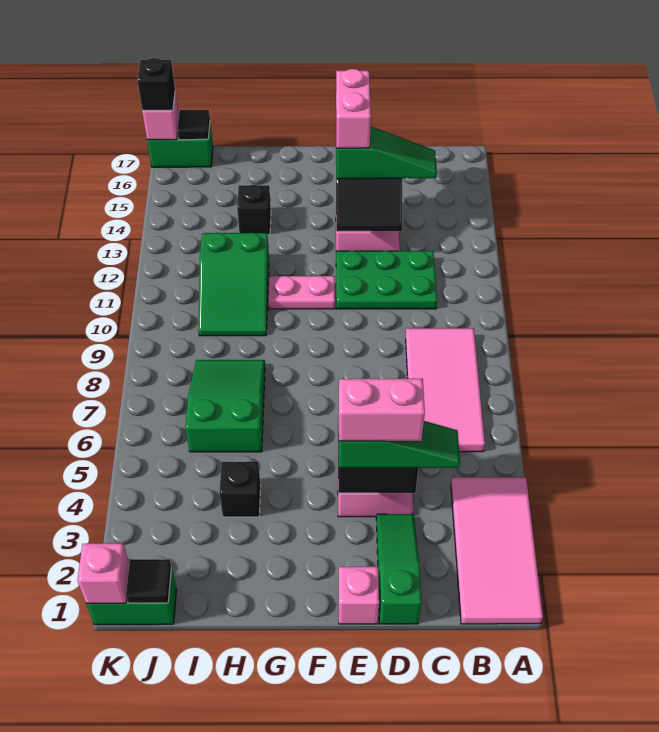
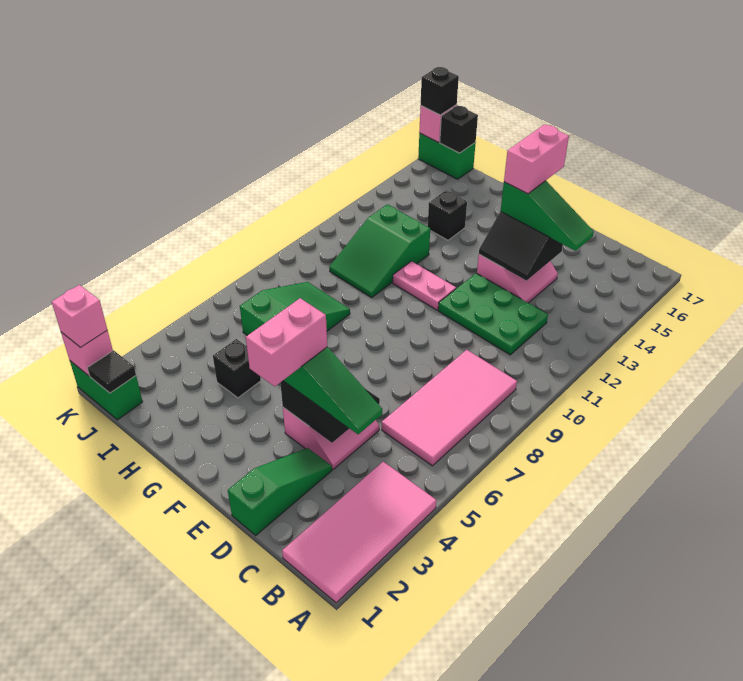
pink 1x2 brick [339,379,425,441] -> pink 1x2 brick turned to [246,298,327,386]
pink 1x1 brick [339,567,379,624] -> pink 1x1 brick moved to [52,285,107,347]
black 1x1 tile [177,110,210,140] -> black 1x1 brick [440,105,478,153]

